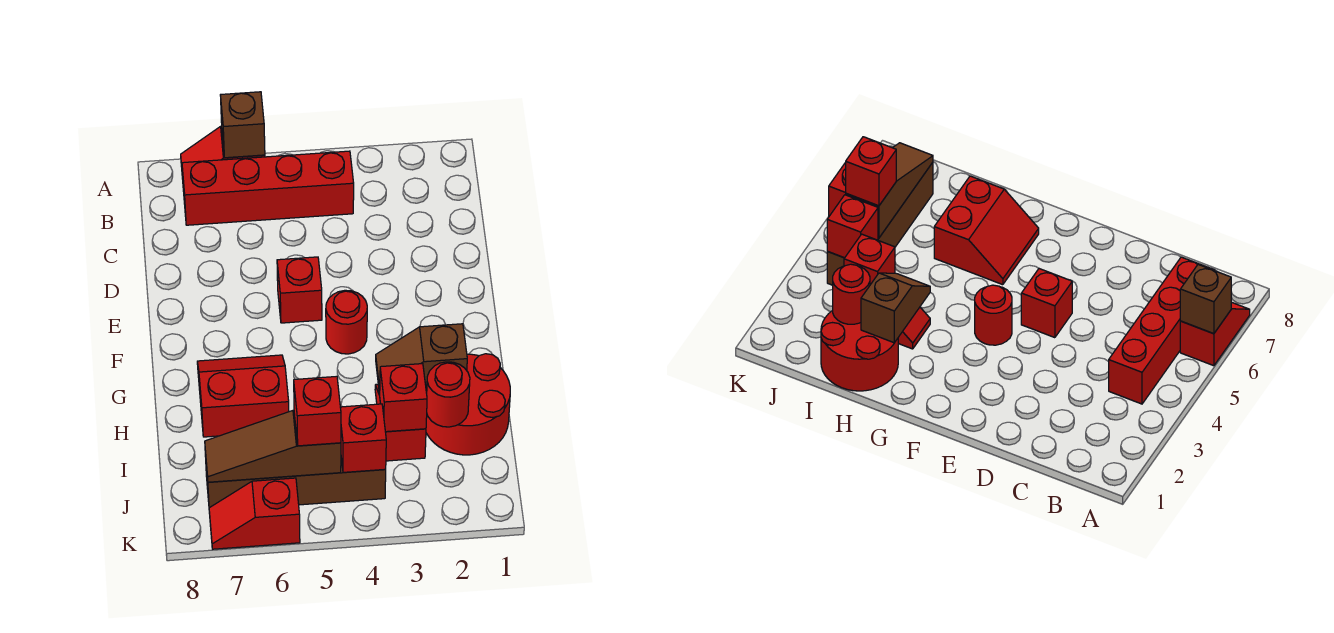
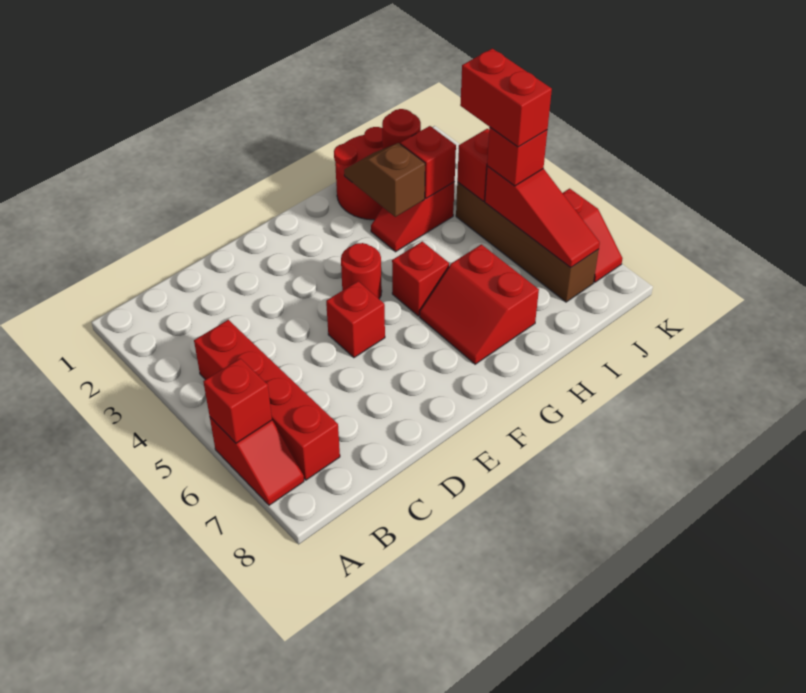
brown 1x1 brick [220,92,265,158] -> red 1x1 brick [203,358,272,443]
none -> red 1x1 brick [392,241,449,316]
brown 1x2 slope [376,324,467,394] -> brown 1x2 slope turned to [344,143,425,217]
none -> red 1x2 brick [460,49,552,147]
brown 1x3 slope [205,410,341,482] -> red 1x3 slope [485,166,600,268]

